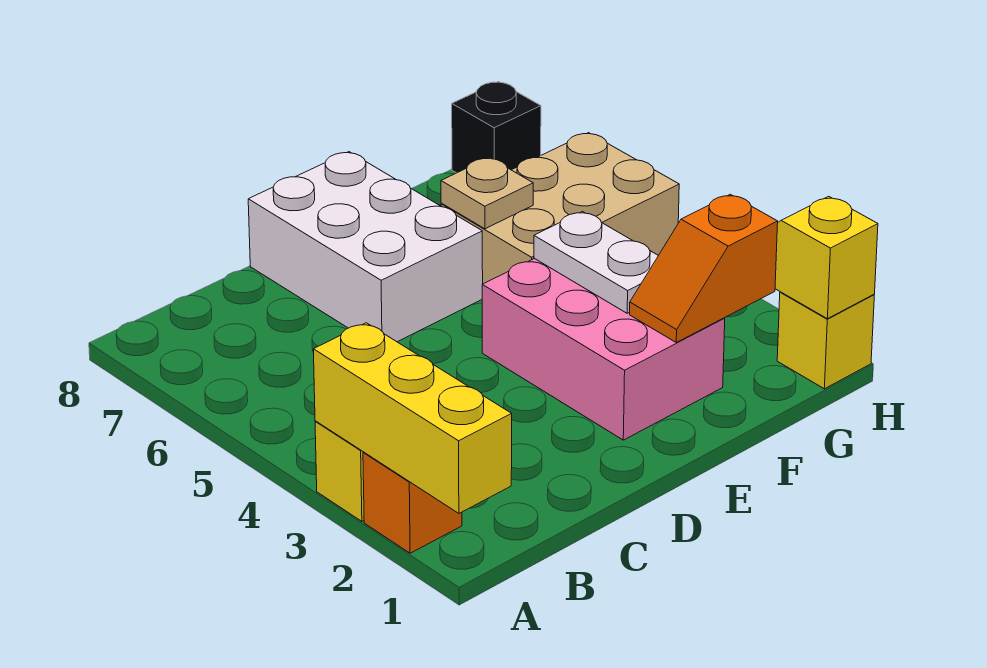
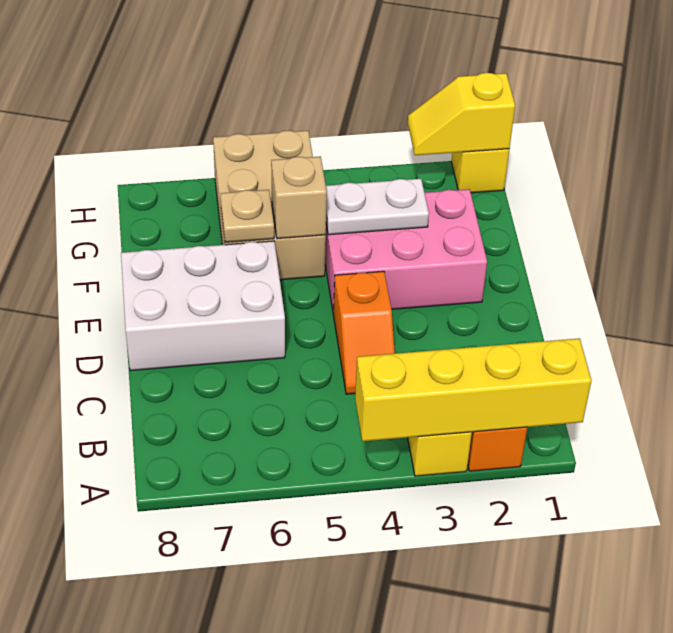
yellow 1x3 brick [313,323,512,513] -> yellow 1x4 brick [355,338,592,441]
orange 1x2 slope [630,194,778,342] -> orange 1x2 slope moved to [333,271,395,394]
none -> tan 1x1 brick [271,156,327,239]
black 1x1 brick [452,82,541,173] -> none

